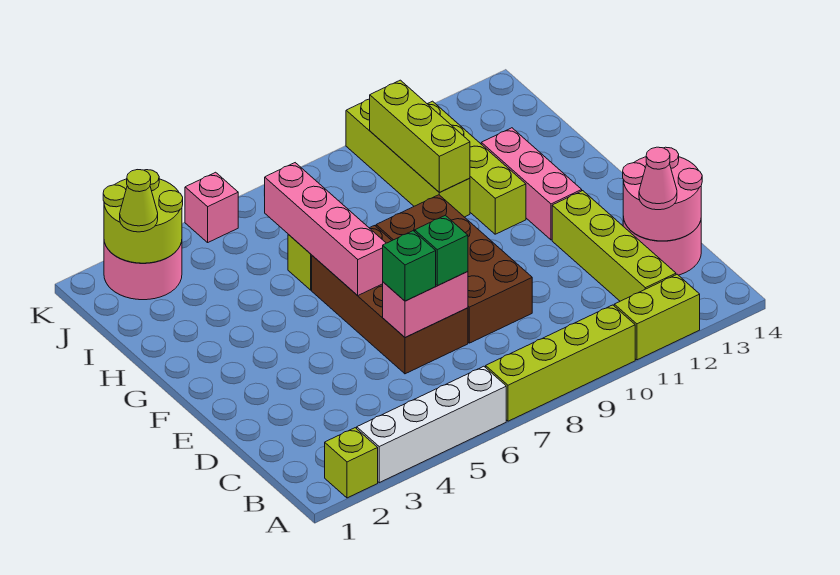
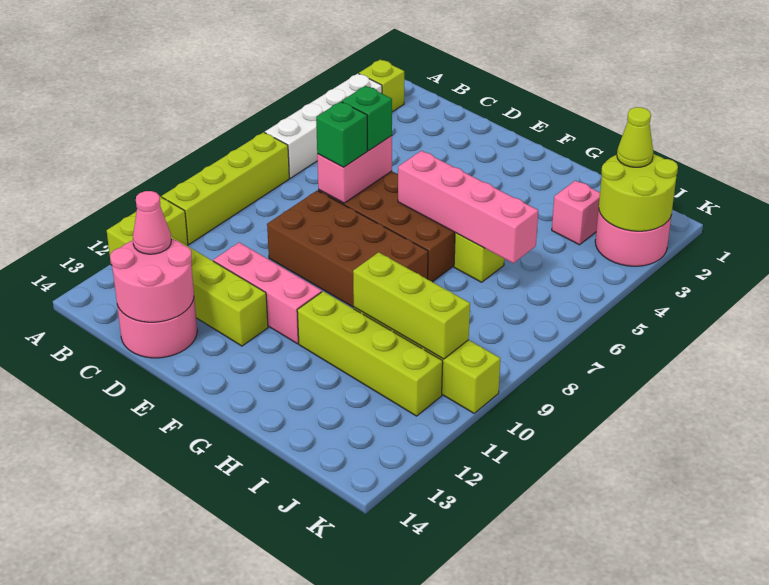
pink 1x3 brick [481,128,582,240] -> pink 1x3 brick moved to [213,242,322,344]
pink 1x1 brick [185,172,238,242] -> pink 1x1 brick moved to [552,180,600,245]

